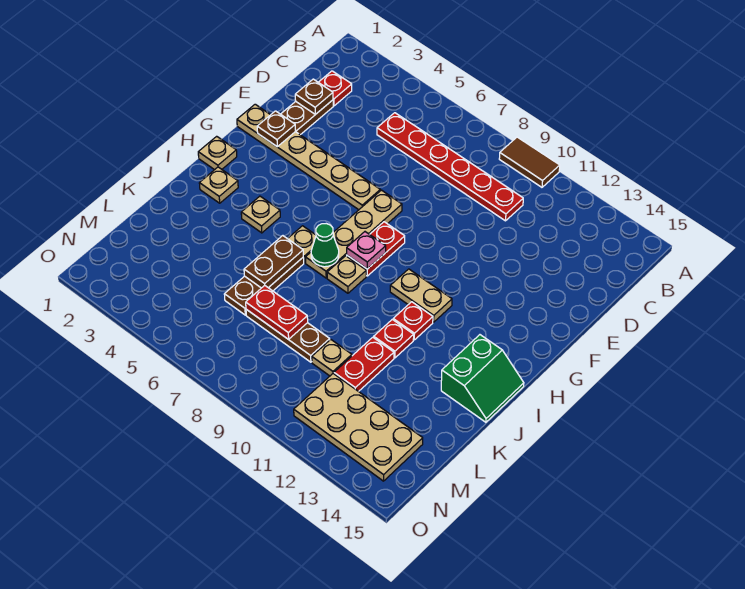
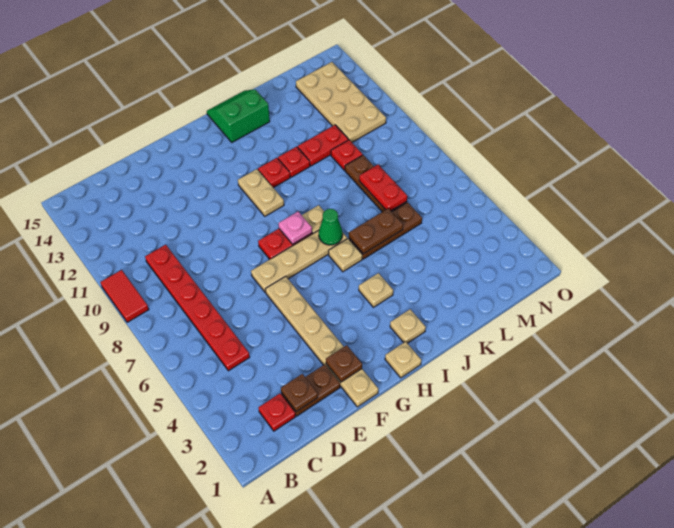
brown 1x2 tile [499,137,560,187] -> red 1x2 tile [101,270,149,322]
tan 1x1 plate [312,339,352,376] -> red 1x1 plate [331,140,363,170]

